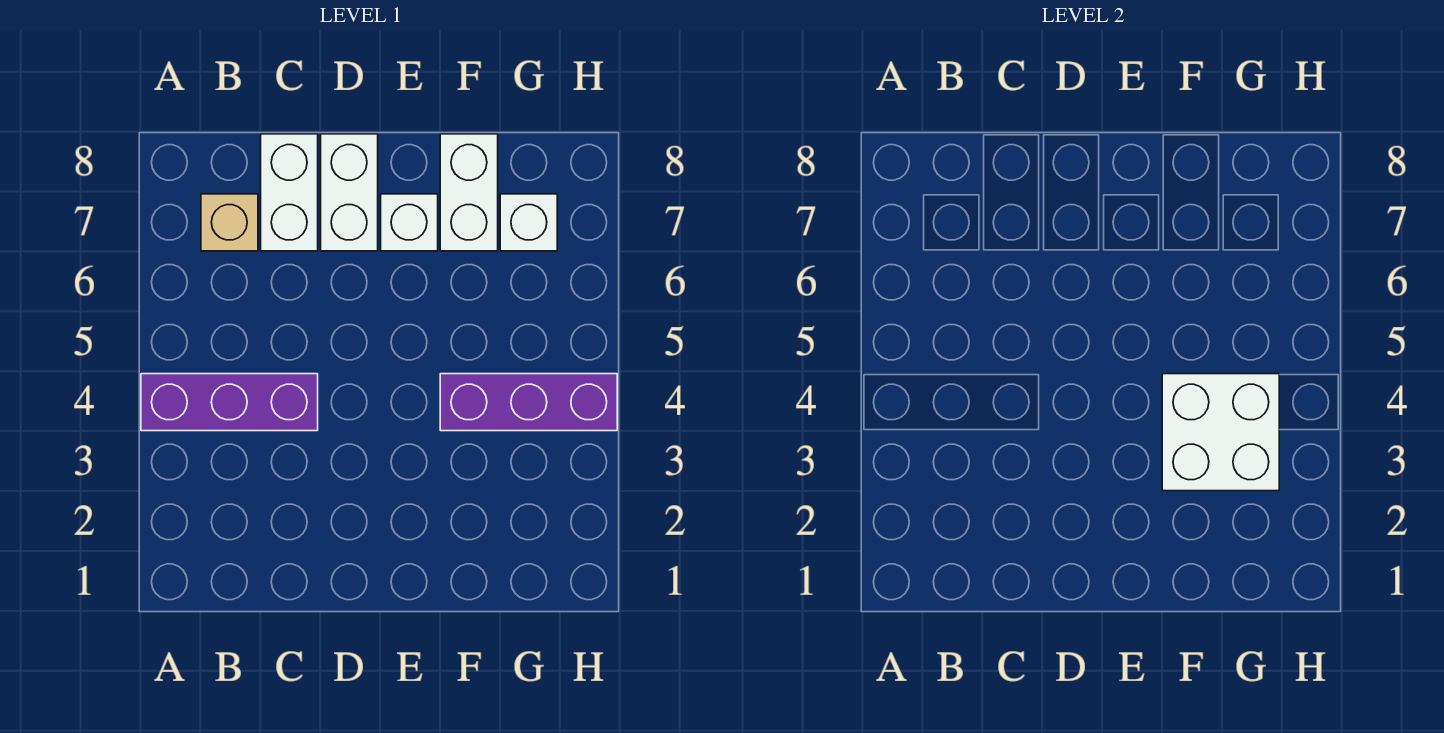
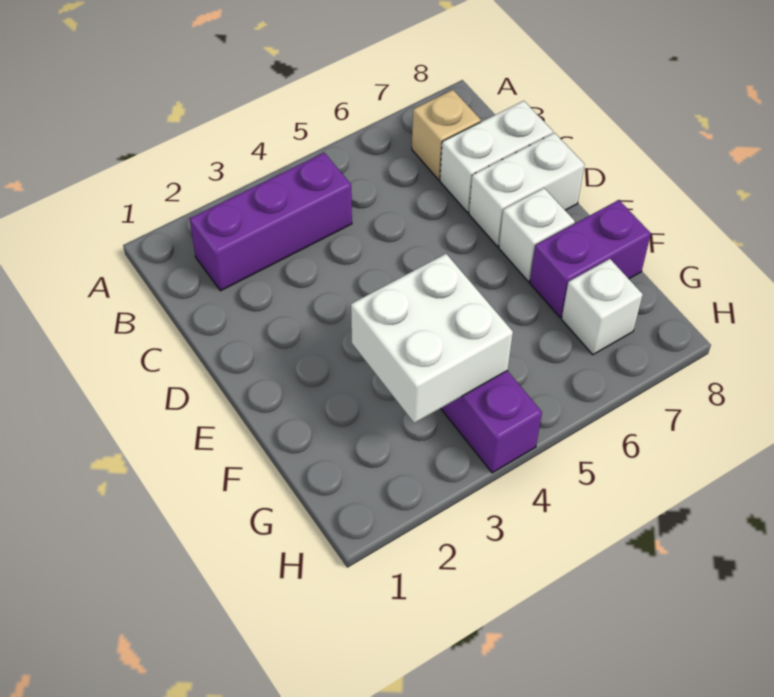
purple 1x3 brick [141,374,318,431] -> purple 1x3 brick turned to [190,153,352,291]
white 1x2 brick [440,134,498,251] -> purple 1x2 brick [530,200,651,317]

